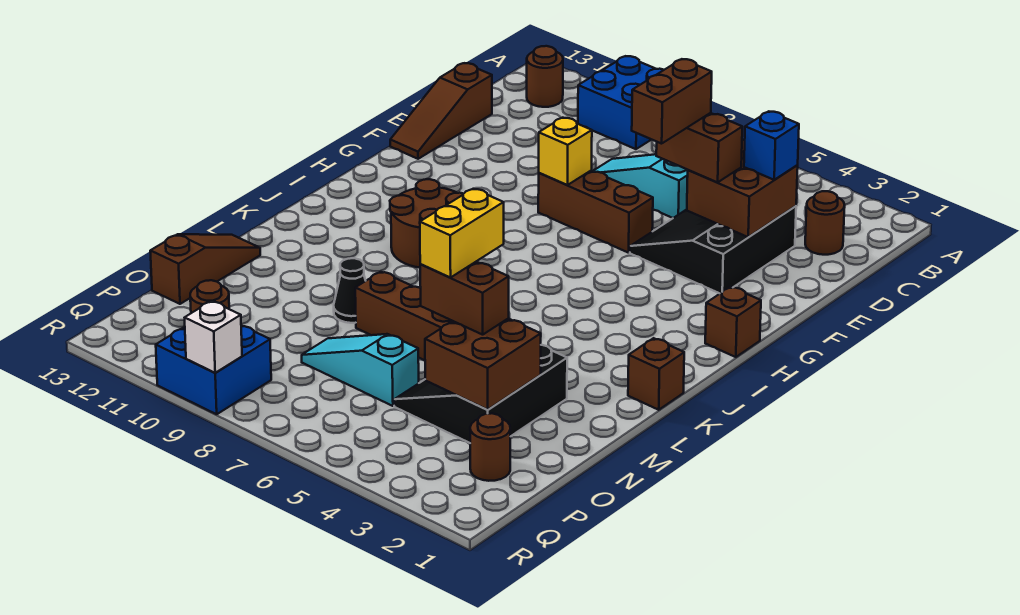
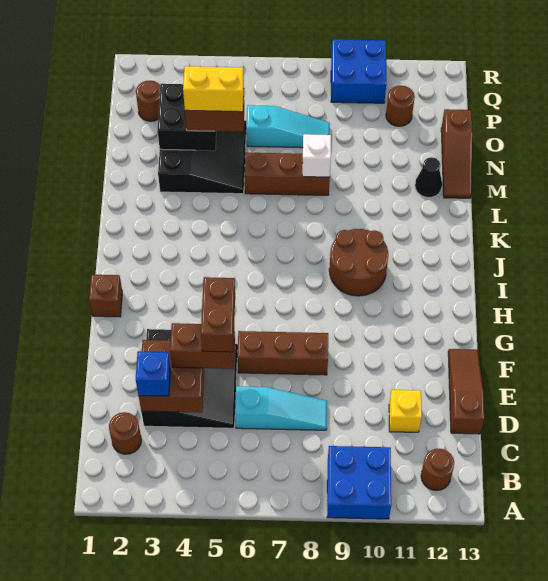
yellow 1x1 brick [539,118,592,185] -> yellow 1x1 brick moved to [389,390,422,432]
brown 1x1 brick [628,338,684,410] -> none
yellow 1x2 brick [420,189,504,278] -> yellow 1x2 brick turned to [183,66,244,112]
black 1x1 cone [334,258,366,323] -> black 1x1 cone moved to [415,157,442,198]
brown 2x2 brick [425,318,541,410] -> black 2x2 brick [158,84,216,151]
white 1x1 brick [185,301,242,373] -> white 1x1 brick moved to [302,134,331,177]

